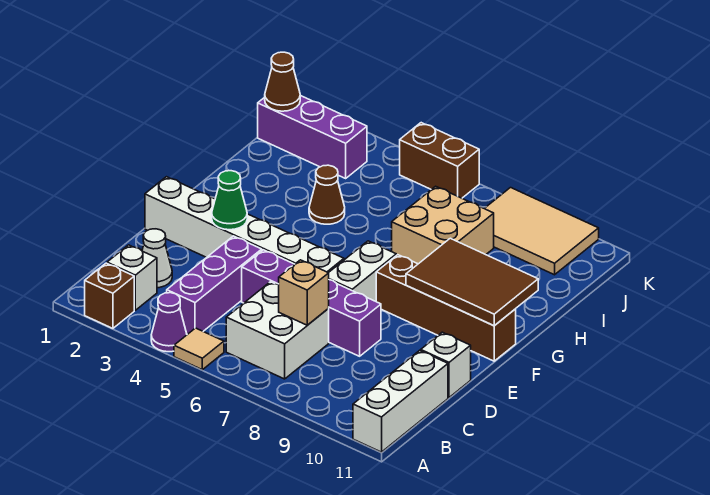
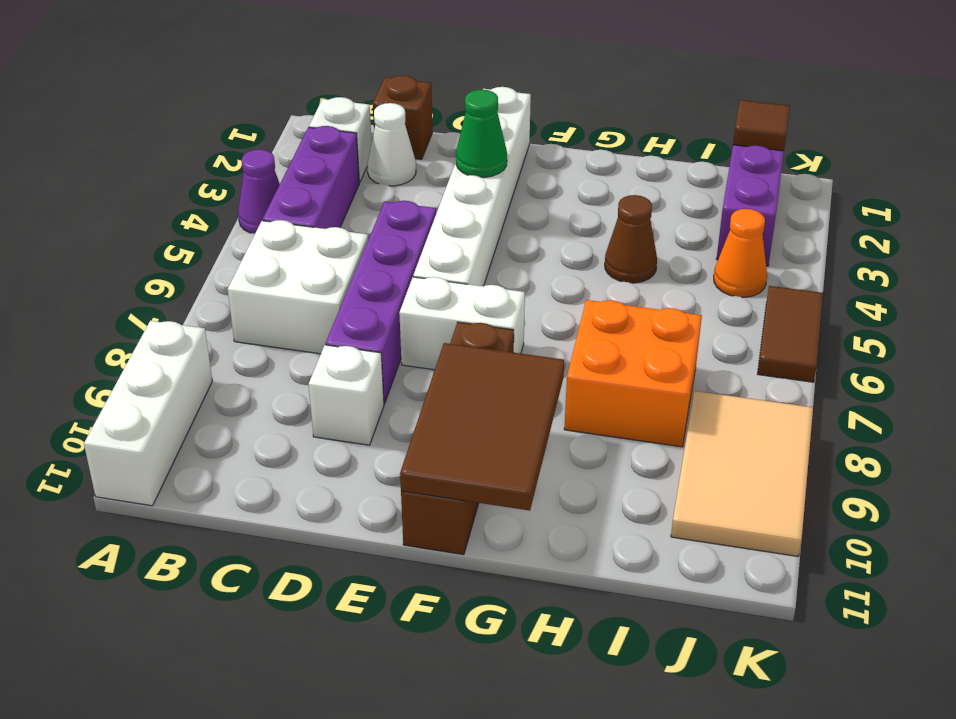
brown 1x1 brick [85,263,134,328] -> brown 1x1 brick moved to [373,75,432,159]
tan 1x1 tile [174,328,224,370] -> none
white 1x3 brick [353,350,448,452] -> white 1x3 brick turned to [84,321,212,506]
purple 1x3 brick [167,236,262,334] -> purple 1x3 brick turned to [262,126,359,229]
tan 1x1 brick [279,260,329,325] -> none
white 1x1 brick [421,332,471,398] -> white 1x1 brick moved to [309,345,384,445]
tan 2x2 brick [392,186,494,264] -> orange 2x2 brick [564,300,702,447]
brown 1x1 cone [265,52,300,111] -> brown 1x1 tile [733,100,790,151]
none -> orange 1x1 cone [714,209,767,297]
brown 1x2 brick [400,123,479,198] -> brown 1x2 tile [758,286,823,382]

